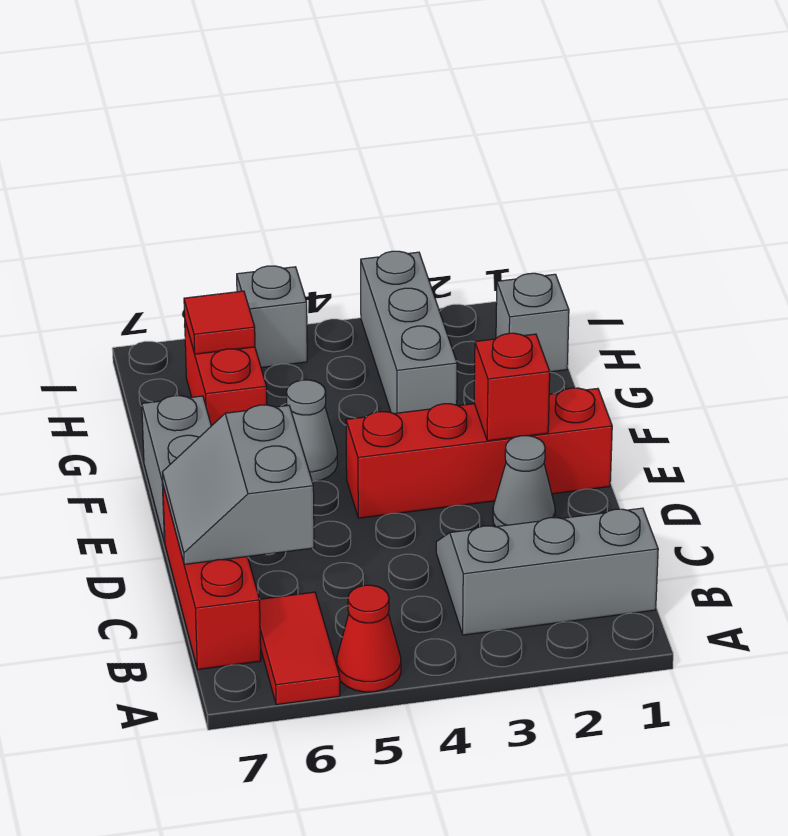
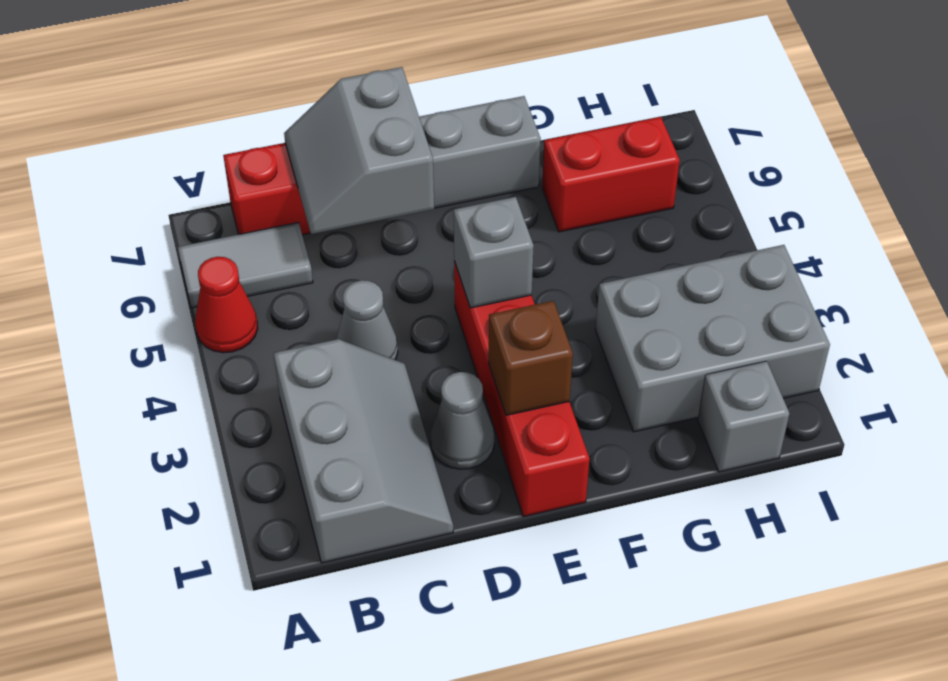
red 1x2 tile [260,592,340,705] -> grey 1x2 tile [178,223,313,308]
grey 2x2 slope [162,405,314,564] -> grey 2x2 slope turned to [284,67,434,234]
red 1x1 brick [474,333,550,441] -> brown 1x1 brick [489,301,573,415]
grey 1x1 cone [286,380,337,482] -> grey 1x1 cone moved to [337,280,398,360]
grey 1x3 brick [361,251,457,414] -> grey 2x3 brick [596,245,830,432]
red 1x1 tile [184,291,255,354] -> none
grey 1x1 brick [237,266,307,368] -> grey 1x1 brick moved to [454,197,534,308]

